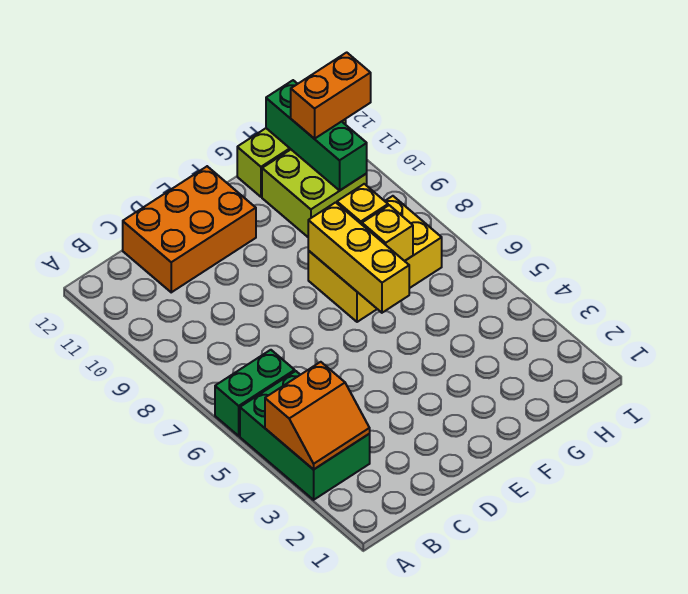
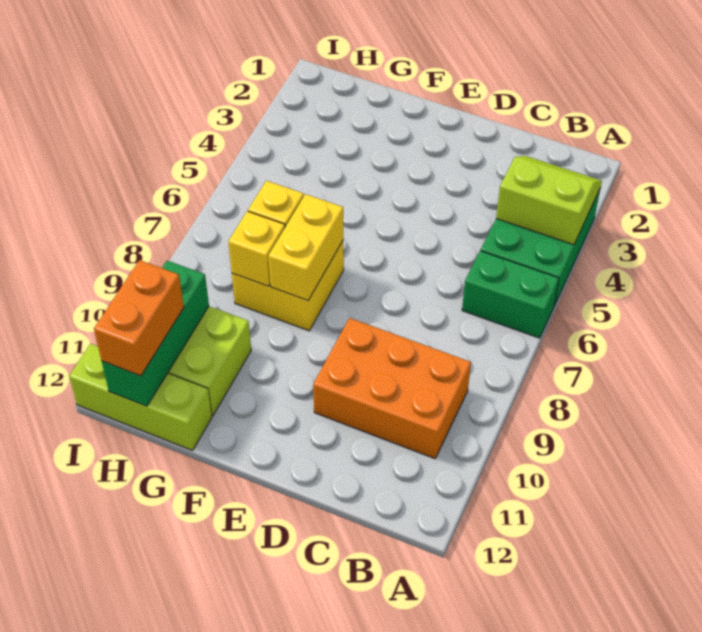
orange 2x2 slope [265,362,370,470] -> lime 2x2 slope [496,156,602,245]
orange 2x3 brick [123,166,256,292] -> orange 2x3 brick moved to [313,318,471,459]
yellow 1x3 brick [308,202,409,313] -> yellow 1x2 brick [268,194,343,301]
yellow 2x3 brick [308,196,442,322] -> yellow 2x2 brick [232,241,344,331]
orange 1x2 brick [291,52,371,139] -> orange 1x2 brick turned to [94,260,184,376]

